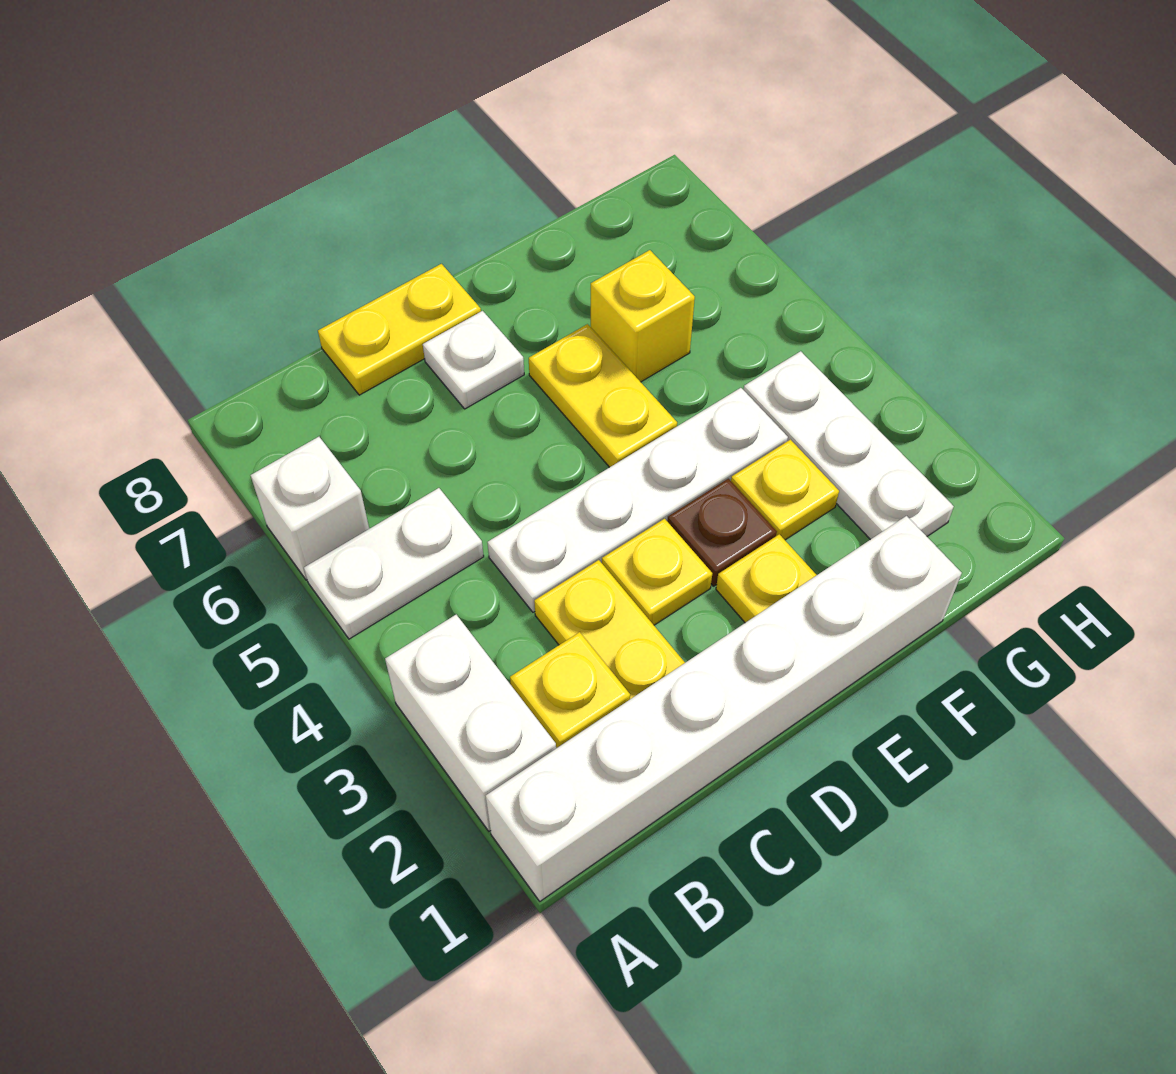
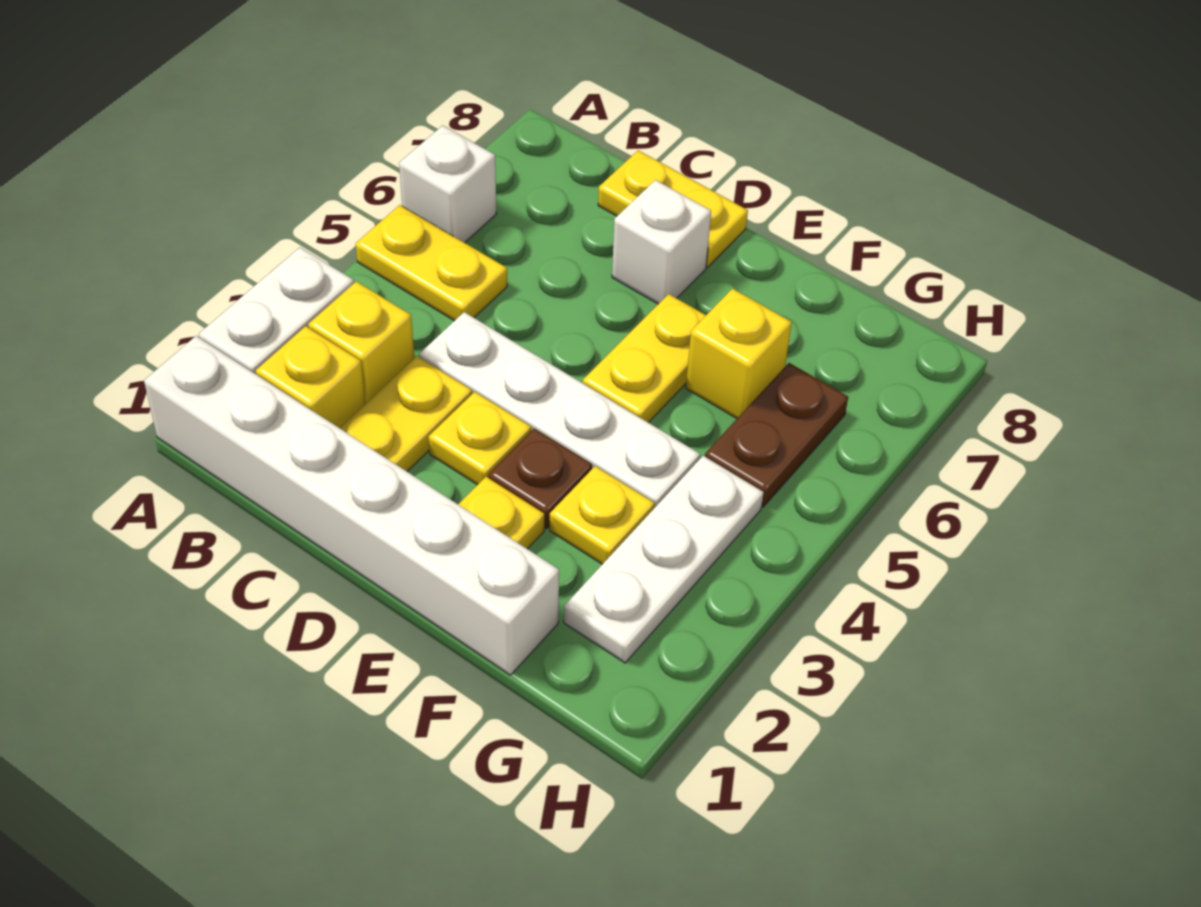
white 1x2 plate [304,488,484,639] -> yellow 1x2 plate [356,205,507,321]
none -> yellow 1x1 brick [308,281,414,404]
white 1x1 plate [423,311,524,409] -> white 1x1 brick [612,180,711,304]
none -> brown 1x2 plate [705,363,848,507]

